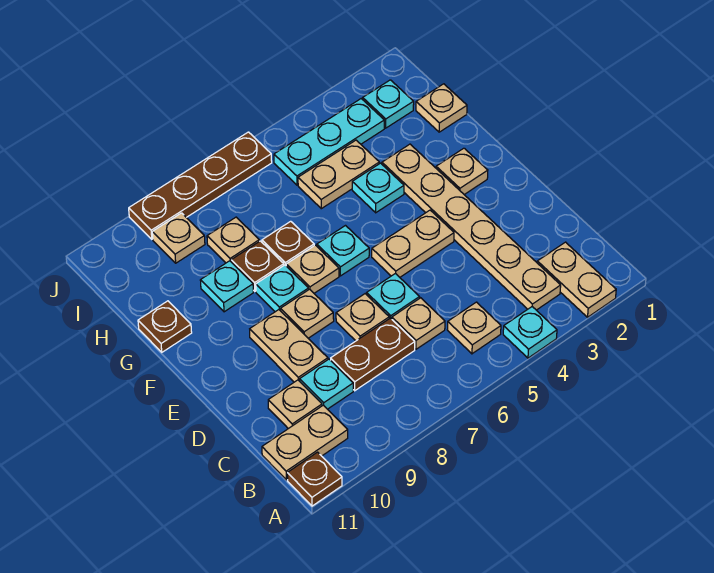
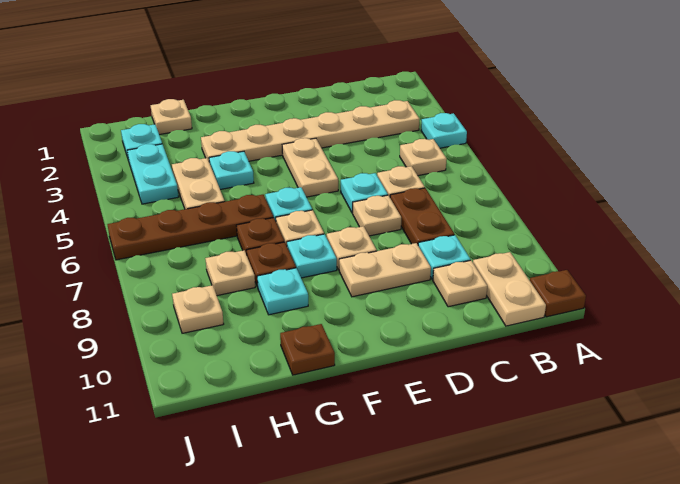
tan 1x2 plate [537,242,616,317] -> none
tan 1x1 plate [436,148,488,194] -> none
cyan 1x3 plate [274,99,384,185] -> cyan 1x2 plate [127,144,179,204]
brown 1x4 plate [129,132,272,239] -> brown 1x4 plate turned to [107,195,273,260]

